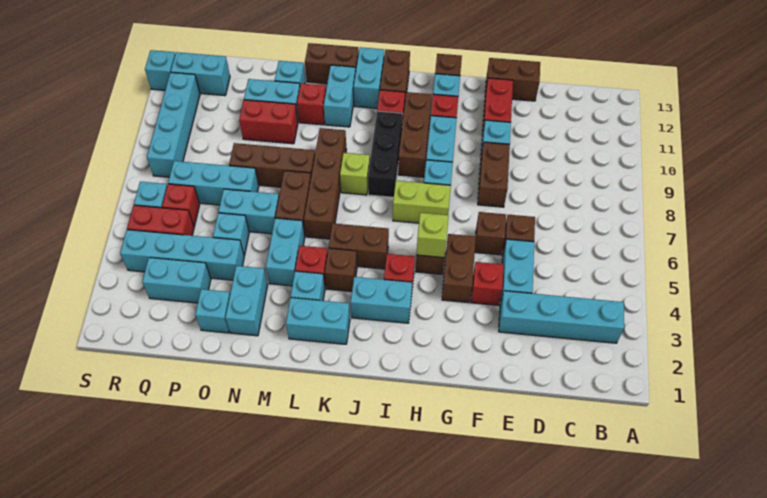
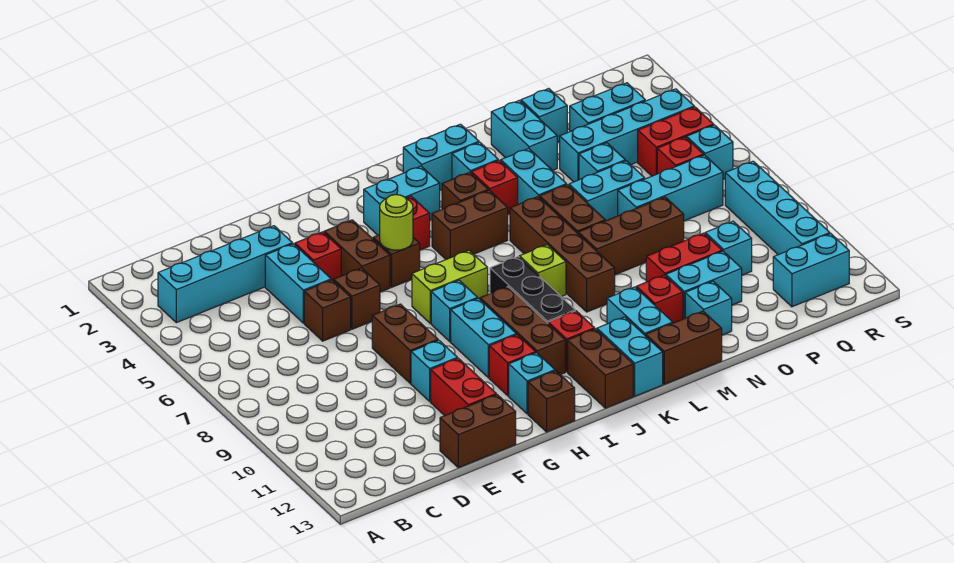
lime 1x1 brick [417,213,449,258] -> lime 1x1 round brick [380,195,413,250]
cyan 1x1 brick [145,50,175,90] -> cyan 1x1 brick moved to [705,221,752,275]

